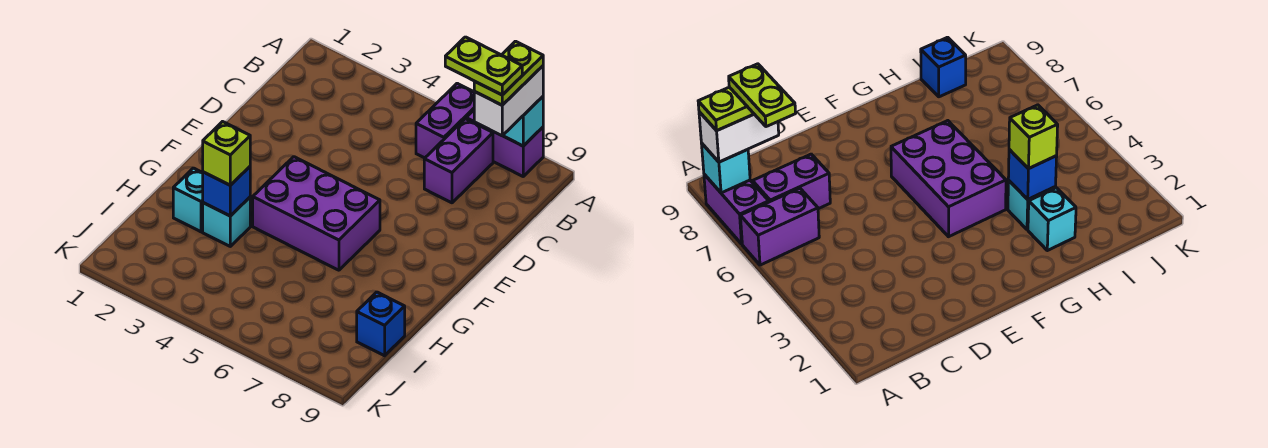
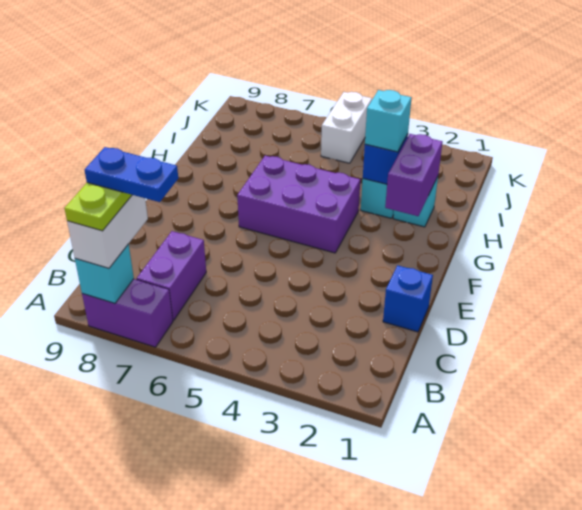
purple 1x2 brick [416,83,474,158] -> purple 1x2 brick moved to [385,134,443,216]
lime 1x2 plate [445,37,522,95] -> blue 1x2 plate [85,147,178,202]
lime 1x1 brick [203,122,250,185] -> cyan 1x1 brick [365,90,411,152]
blue 1x1 brick [357,292,405,356] -> blue 1x1 brick moved to [383,265,433,332]
none -> white 1x2 brick [321,92,372,163]

